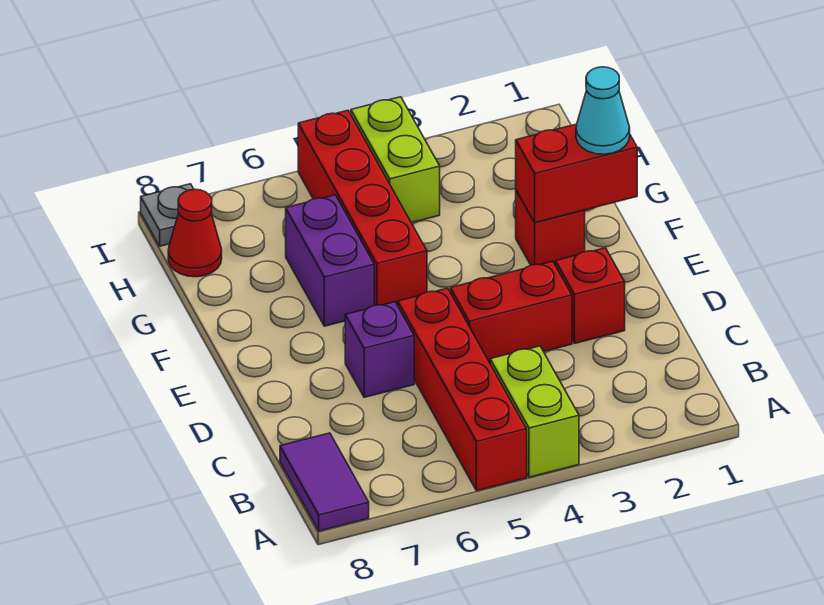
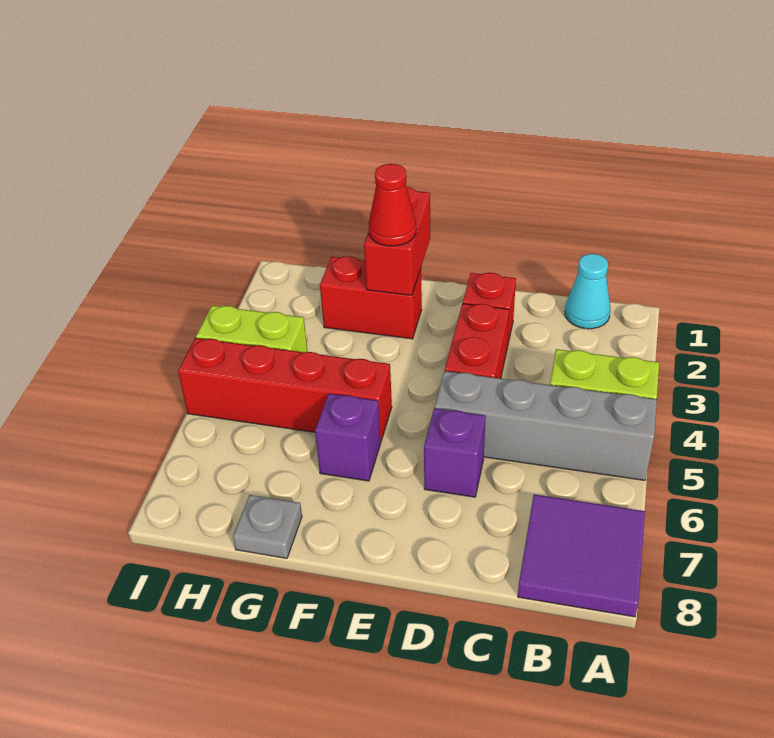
red 1x4 brick [398,288,527,491] -> grey 1x4 brick [435,371,657,480]
purple 1x2 tile [280,433,369,531] -> purple 2x2 tile [518,494,645,617]
cyan 1x1 cone [576,67,630,154] -> cyan 1x1 cone moved to [565,254,611,329]
red 1x1 brick [516,191,585,265] -> red 1x2 brick [320,256,422,339]
purple 1x2 brick [286,195,374,326] -> purple 1x1 brick [315,394,381,481]
red 1x1 cone [168,189,222,277] -> red 1x1 cone moved to [368,164,416,246]
grey 1x1 plate [141,184,194,246] -> grey 1x1 plate moved to [233,495,302,558]

